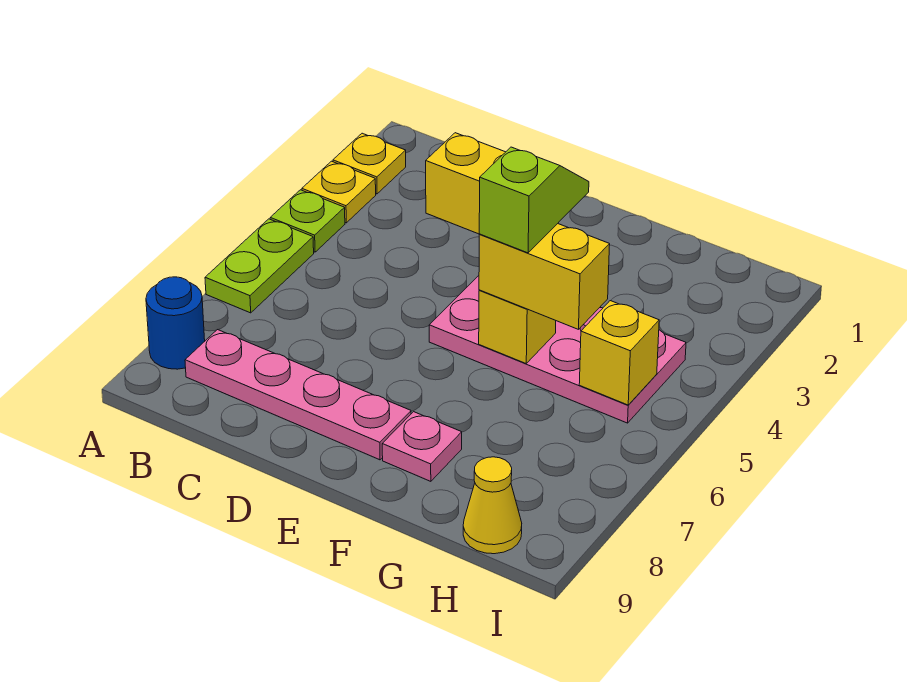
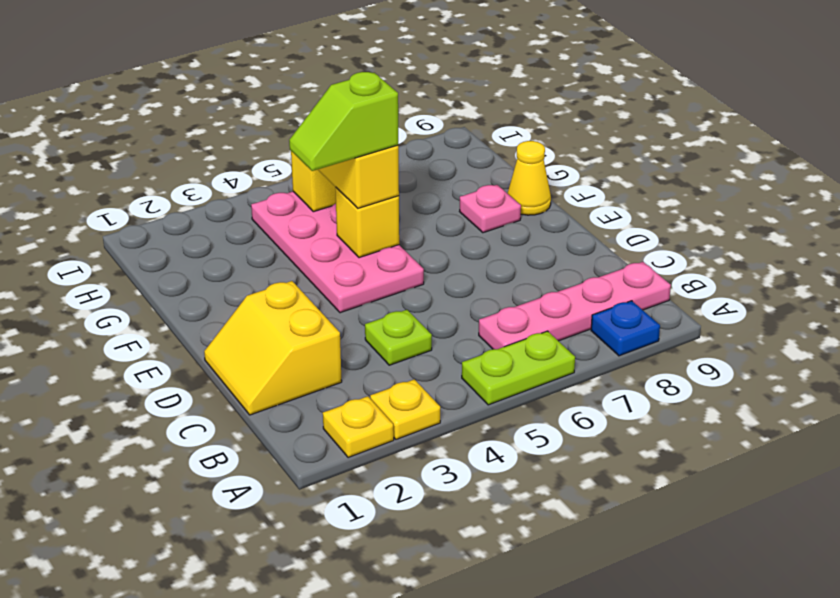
lime 1x1 plate [270,190,345,252] -> lime 1x1 plate moved to [365,310,432,365]
blue 1x1 round brick [146,277,205,369] -> blue 1x1 plate [591,301,660,356]
pink 1x4 plate [185,330,411,460] -> pink 1x4 plate turned to [479,262,671,349]
yellow 1x1 cone [463,457,522,554] -> yellow 1x1 cone moved to [507,141,551,215]

